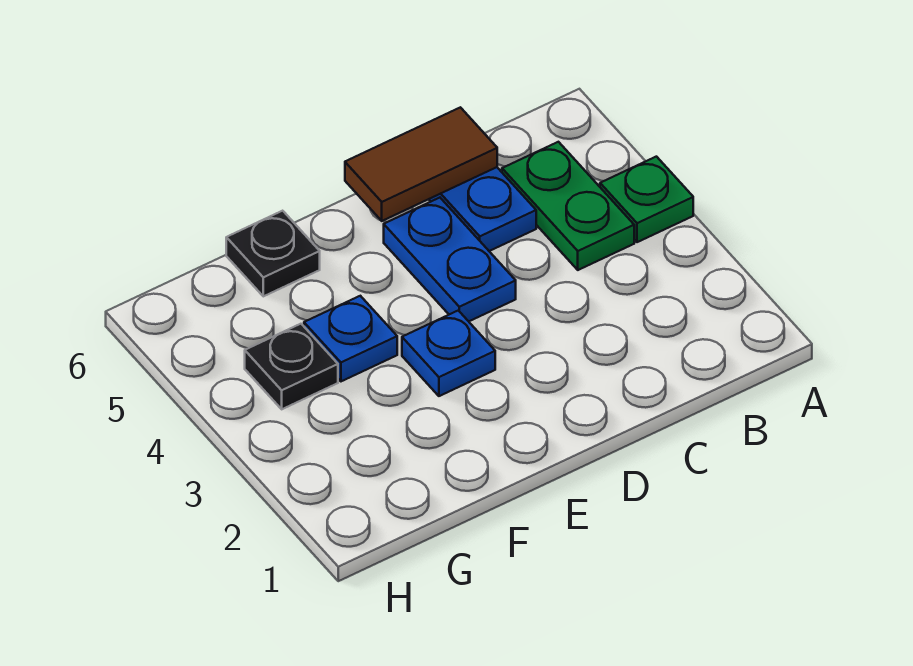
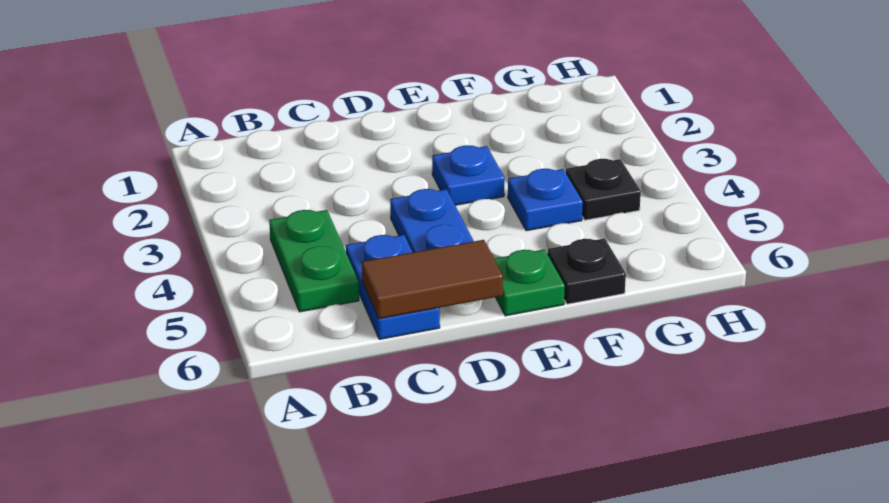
green 1x1 plate [600,157,693,242] -> green 1x1 plate moved to [494,249,565,316]

